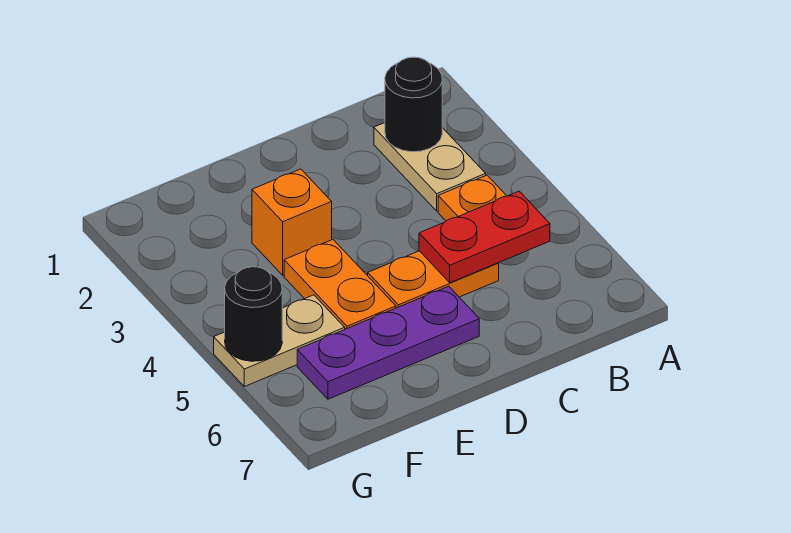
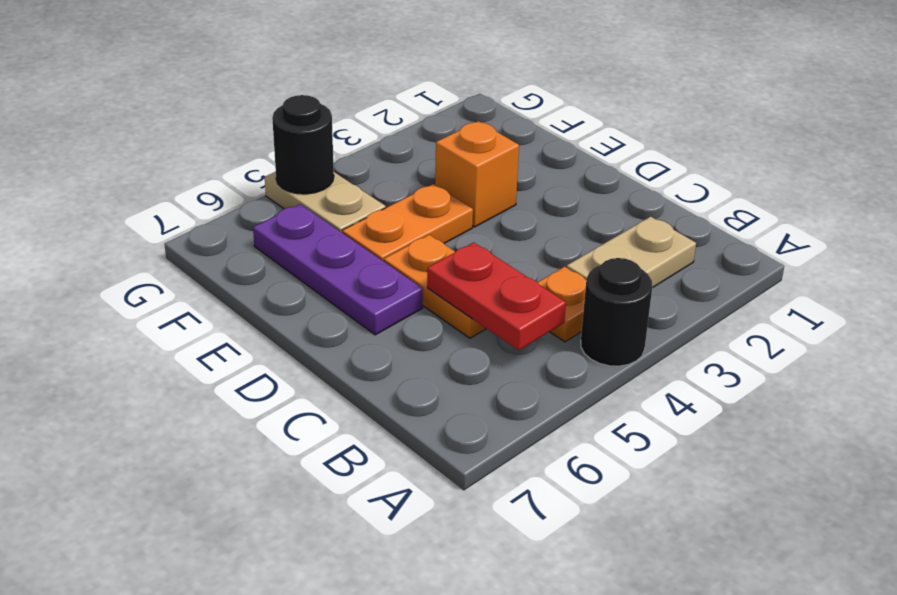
black 1x1 round brick [385,57,442,152] -> black 1x1 round brick moved to [581,258,652,366]

